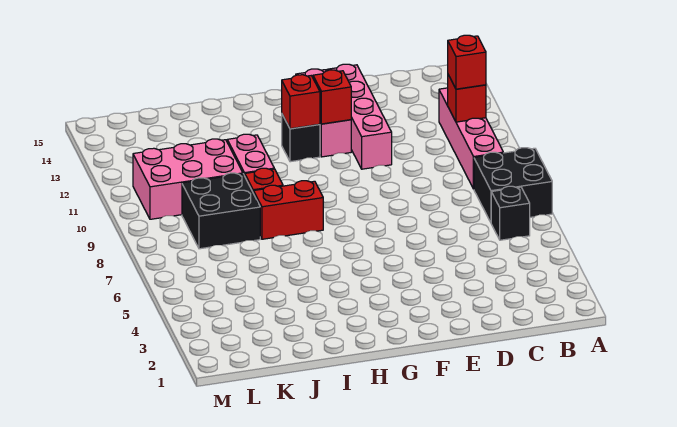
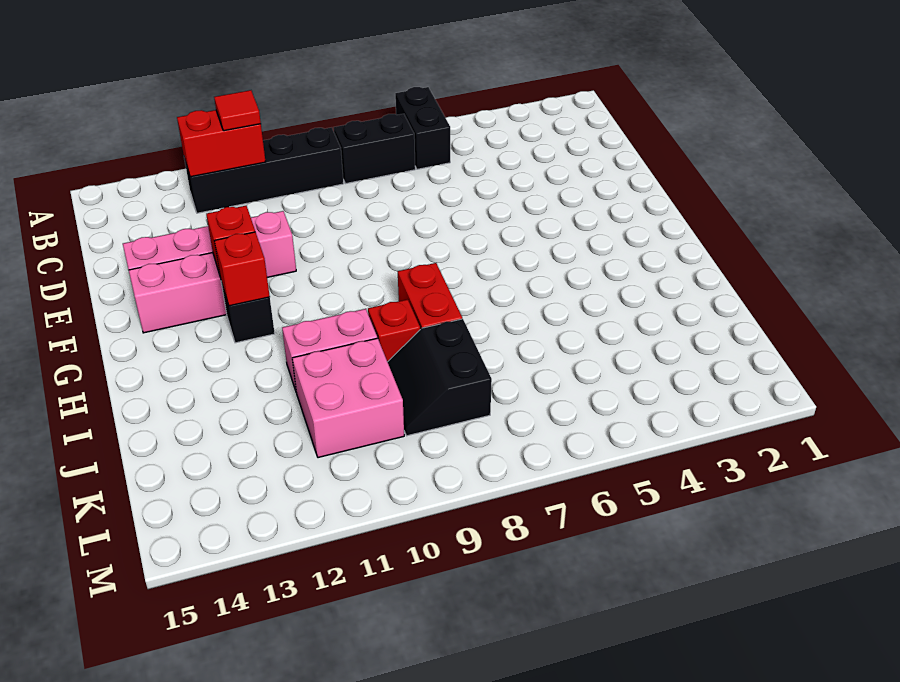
black 2x2 brick [474,148,552,222] -> black 1x2 brick [334,114,415,184]
black 1x1 brick [491,186,530,240] -> black 1x2 brick [395,87,450,169]
pink 1x4 brick [439,88,503,189] -> black 1x4 brick [184,128,344,213]
red 1x1 brick [448,75,486,122] -> red 1x2 brick [177,110,266,177]
red 1x1 brick [448,35,486,89] -> red 1x1 tile [214,90,261,131]
black 2x2 brick [182,173,260,249] -> black 2x2 slope [388,319,492,436]
pink 2x3 brick [133,139,243,219] -> pink 2x2 brick [292,338,404,458]

